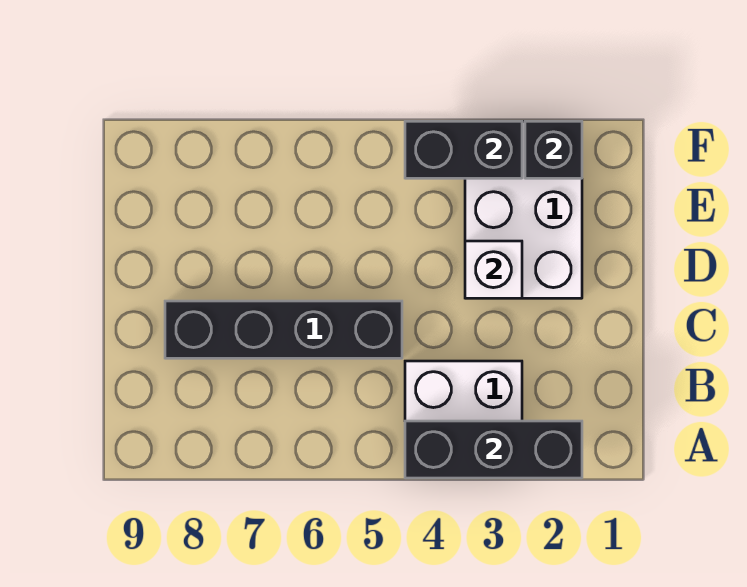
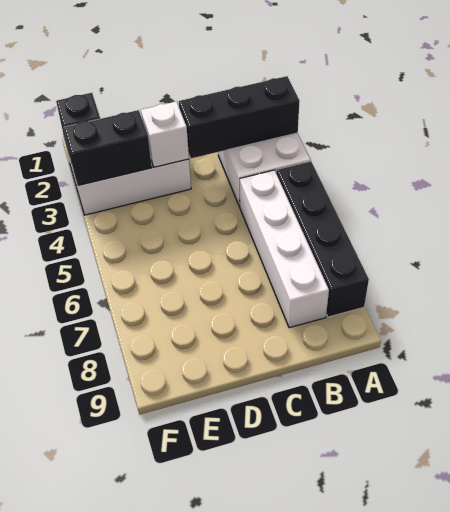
black 1x3 brick [405,421,582,478] -> black 1x3 brick turned to [179,76,300,158]
none -> white 1x4 brick [240,170,329,328]
black 1x4 brick [165,301,402,358] -> black 1x4 brick moved to [276,161,369,317]
black 1x2 brick [405,121,522,178] -> black 1x2 brick turned to [64,110,152,185]

